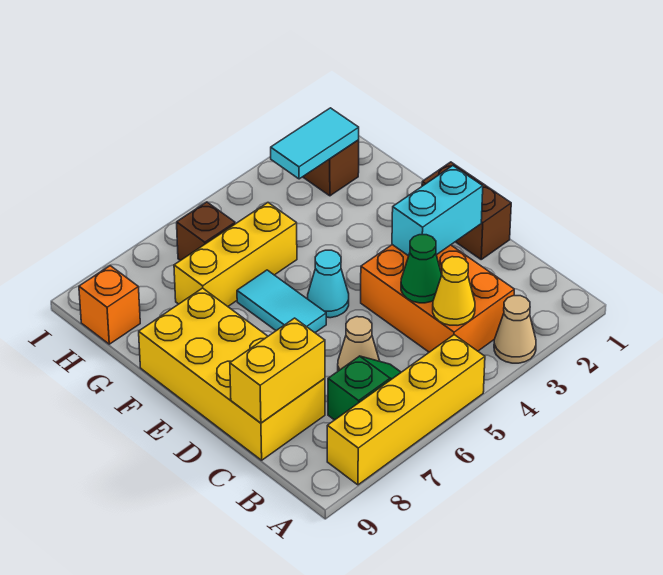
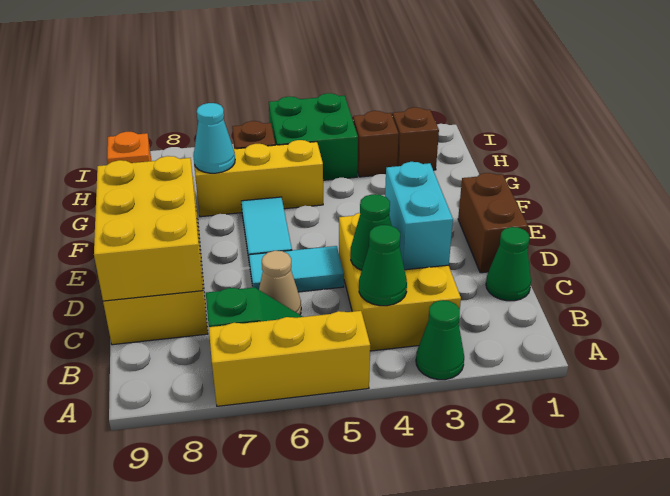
tan 1x1 cone [494,296,536,363] -> green 1x1 cone [416,300,464,380]
yellow 1x4 brick [327,335,485,485] -> yellow 1x3 brick [209,311,370,406]
orange 2x3 brick [361,245,514,352] -> yellow 2x3 brick [339,213,461,351]
yellow 1x1 cone [433,257,475,325] -> green 1x1 cone [359,225,407,306]
none -> green 1x1 cone [486,227,531,301]
yellow 1x2 brick [230,318,325,423] -> yellow 2x3 brick [94,156,203,301]
cyan 1x2 brick [392,166,483,256] -> cyan 1x2 brick turned to [385,162,453,270]
cyan 1x1 cone [308,250,349,318] -> cyan 1x1 cone moved to [193,103,235,173]
cyan 1x2 tile [271,108,359,179] -> cyan 1x2 tile moved to [249,246,344,292]
none -> brown 1x1 brick [353,111,399,177]
none -> green 2x2 brick [269,93,358,180]

